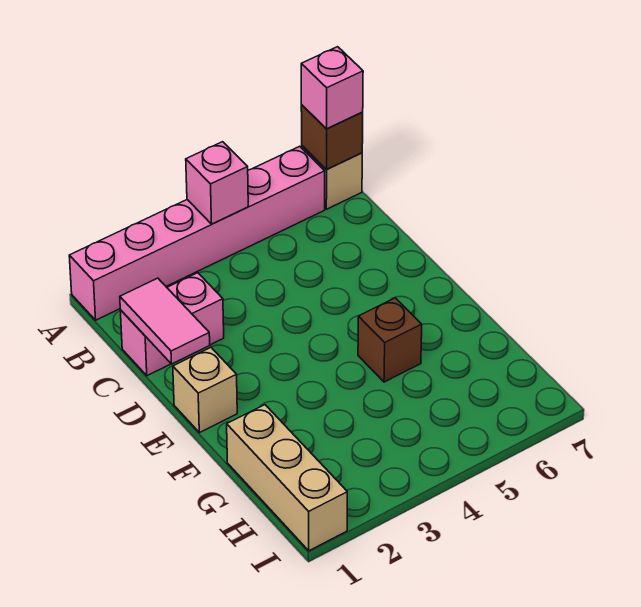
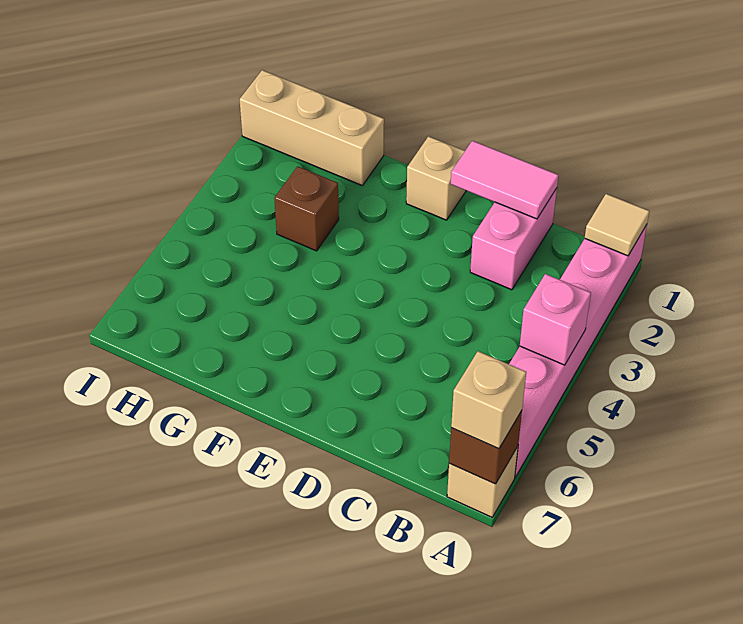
none -> tan 1x1 tile [585,194,649,256]
pink 1x1 brick [301,47,363,128] -> tan 1x1 brick [451,351,526,449]
brown 1x1 brick [358,298,422,382] -> brown 1x1 brick moved to [274,166,339,251]

